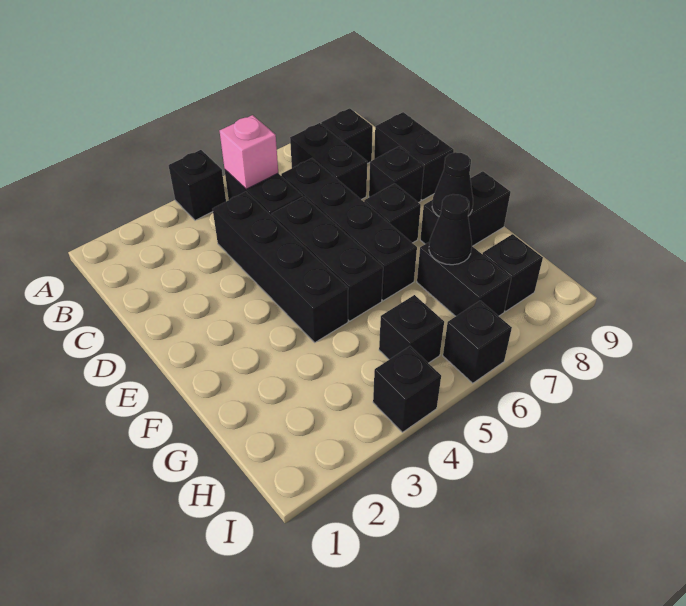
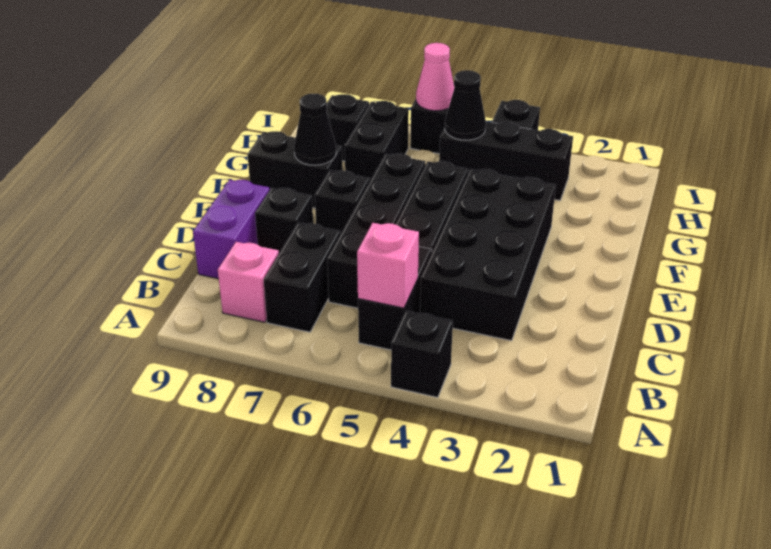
black 1x1 brick [321,108,373,164] -> pink 1x1 brick [218,242,279,322]
black 1x4 brick [213,192,348,342] -> black 2x4 brick [420,169,556,341]
black 1x2 brick [374,112,454,200] -> purple 1x2 brick [193,180,269,279]
black 1x1 cone [429,194,472,265] -> black 1x1 cone moved to [445,70,486,140]
black 1x1 brick [379,295,444,363] -> black 1x3 brick [439,121,573,200]
none -> pink 1x1 cone [416,43,454,111]

